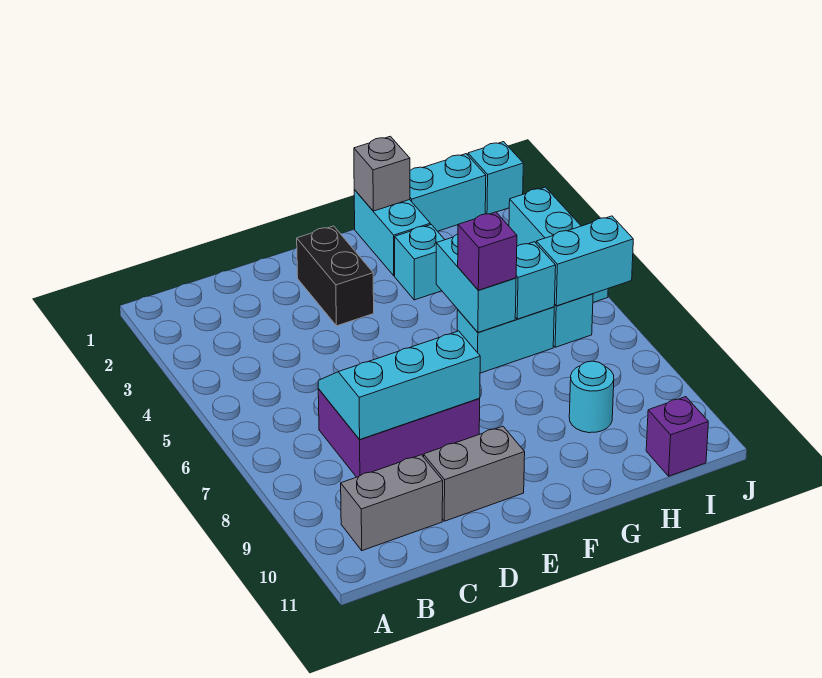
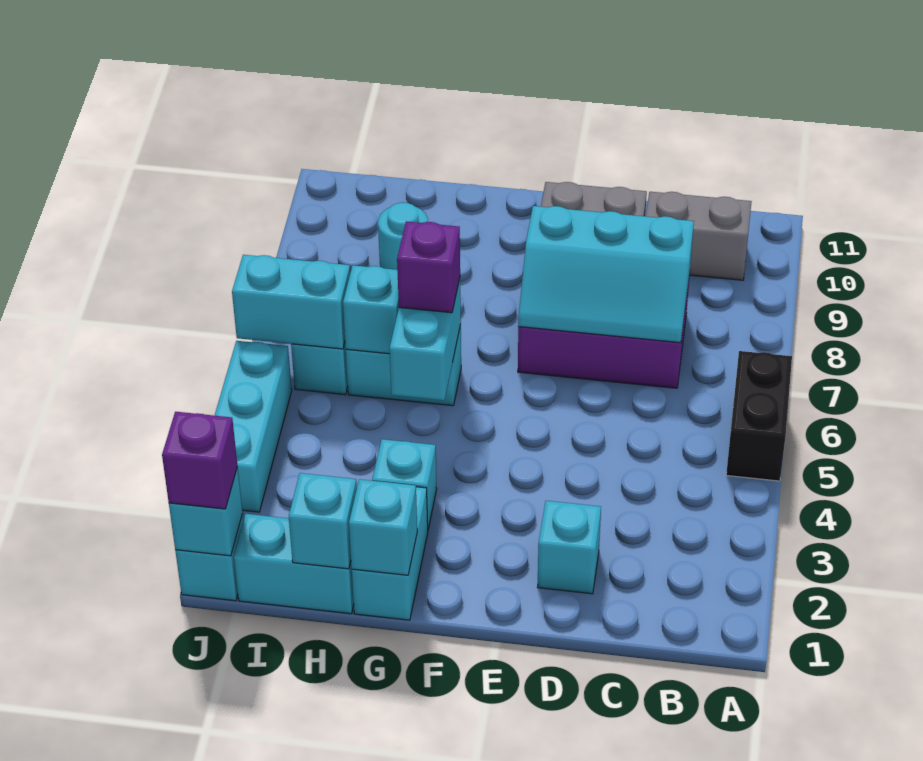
none -> cyan 1x1 brick [538,501,601,594]
black 1x2 brick [297,226,374,326] -> black 1x2 brick moved to [726,351,792,481]
grey 1x1 brick [354,136,410,211] -> cyan 1x1 brick [349,479,417,575]
none -> cyan 1x1 brick [289,473,357,569]
purple 1x1 brick [646,397,708,476] -> purple 1x1 brick moved to [162,412,237,509]
none -> cyan 1x1 brick [169,467,243,556]

